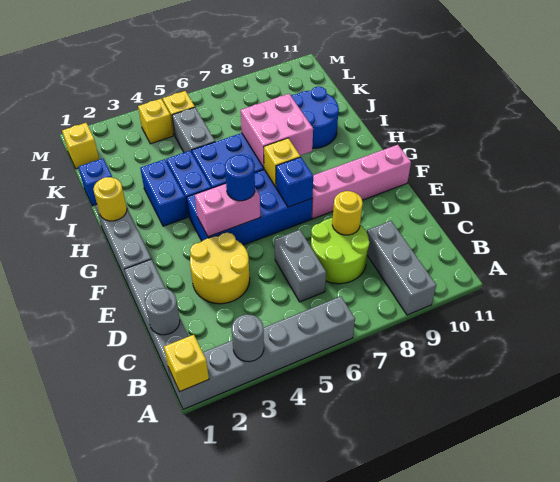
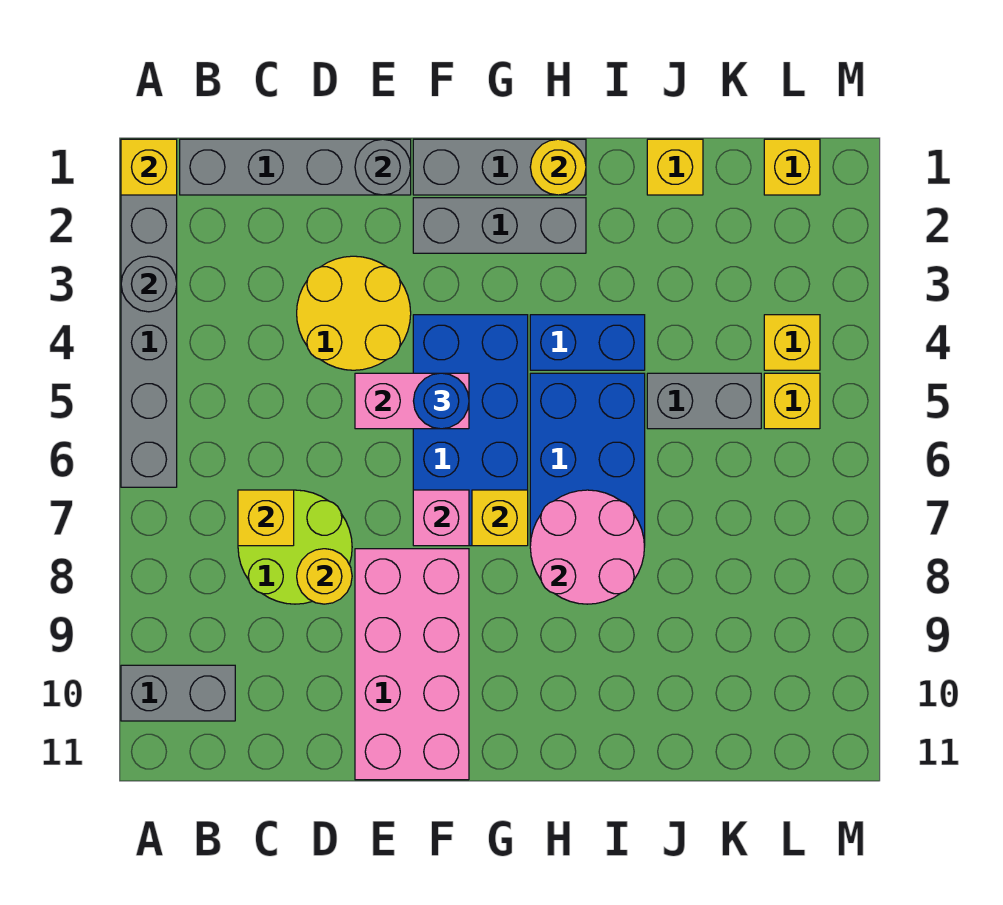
grey 1x3 brick [367,221,436,315] -> grey 1x3 brick moved to [413,198,586,253]
grey 1x1 round brick [145,288,180,335] -> grey 1x1 round brick moved to [355,139,411,195]
grey 1x2 brick [275,230,326,302] -> grey 1x2 brick moved to [121,665,235,721]
none -> yellow 1x1 brick [238,490,294,546]
pink 1x2 brick [195,184,260,237] -> pink 1x2 brick turned to [355,373,469,429]
blue 1x1 brick [276,157,313,207] -> pink 1x1 brick [413,490,469,546]
pink 1x4 brick [312,145,411,219] -> pink 2x4 brick [355,549,469,780]
blue 1x2 brick [140,159,188,226] -> none
pink 2x2 brick [241,94,313,168] -> pink 2x2 round brick [530,490,644,604]
blue 2x2 round brick [291,87,339,148] -> none
blue 1x1 brick [78,159,112,206] -> yellow 1x1 brick [647,139,703,195]

